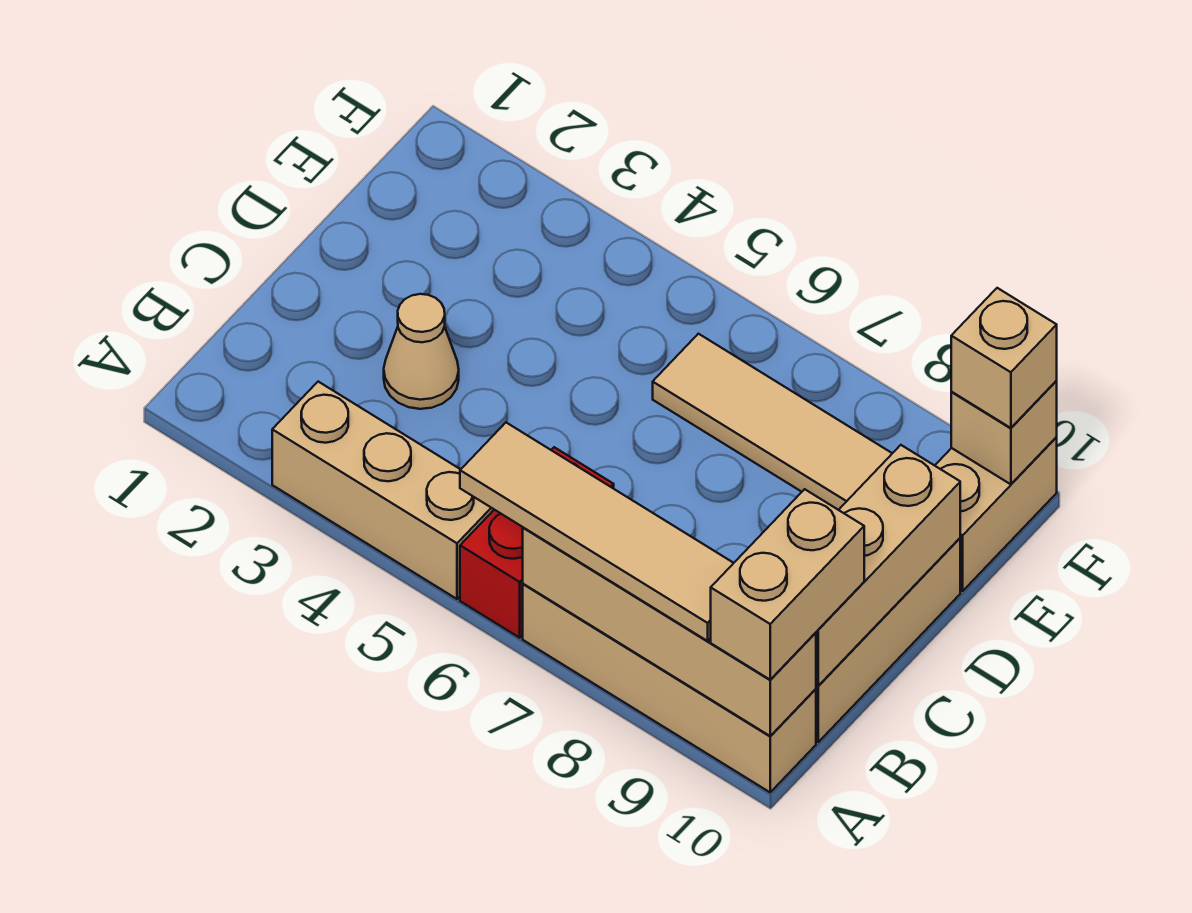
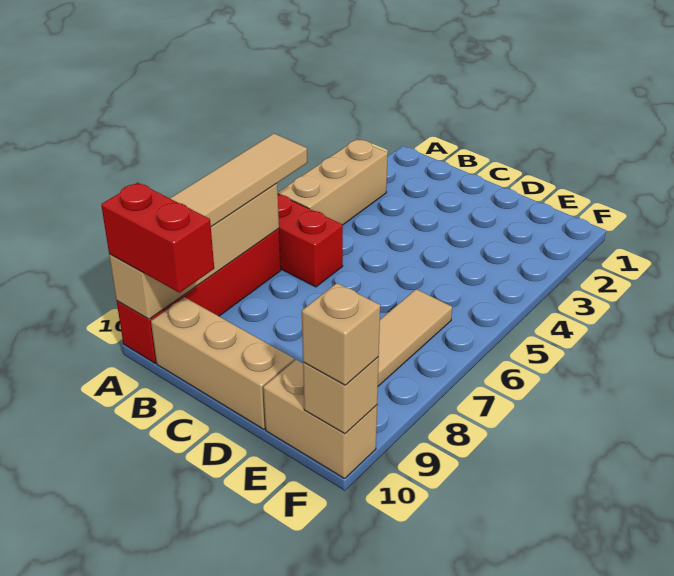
tan 1x4 brick [523,584,816,792] -> red 1x4 brick [117,229,281,363]
tan 1x2 brick [711,489,864,680] -> red 1x2 brick [101,182,214,293]
tan 1x3 brick [816,445,960,686] -> none
tan 1x1 cone [384,294,459,409] -> none

